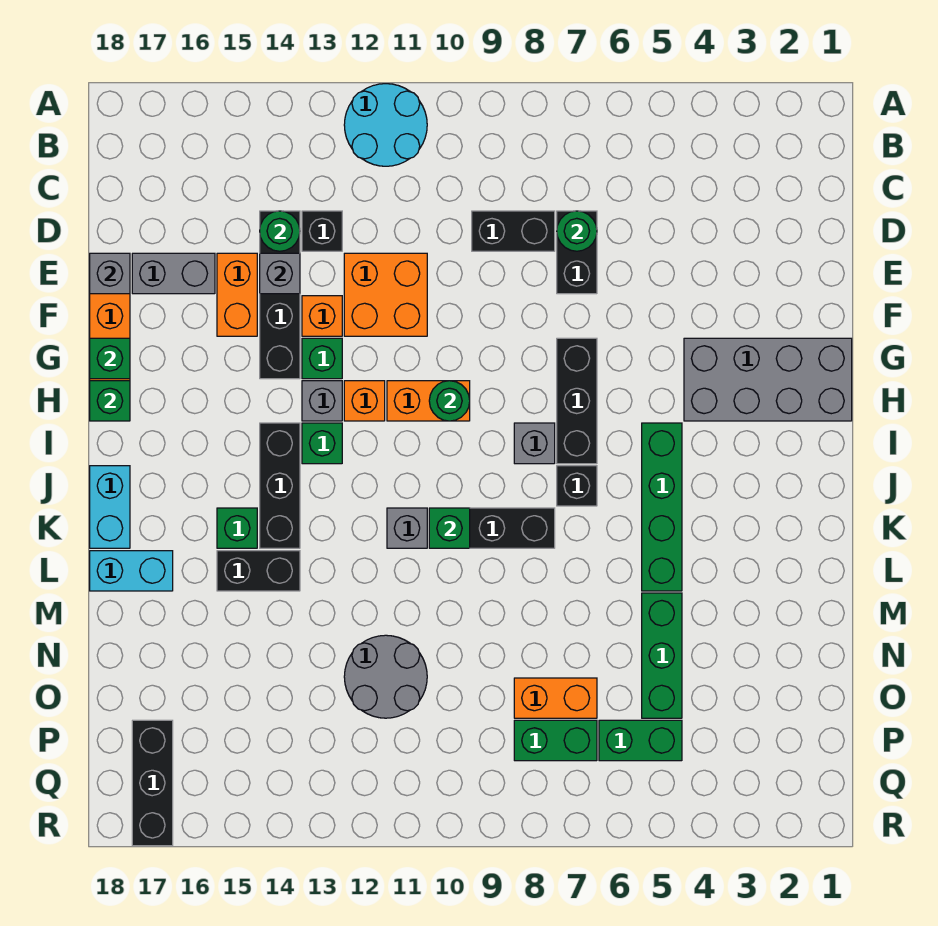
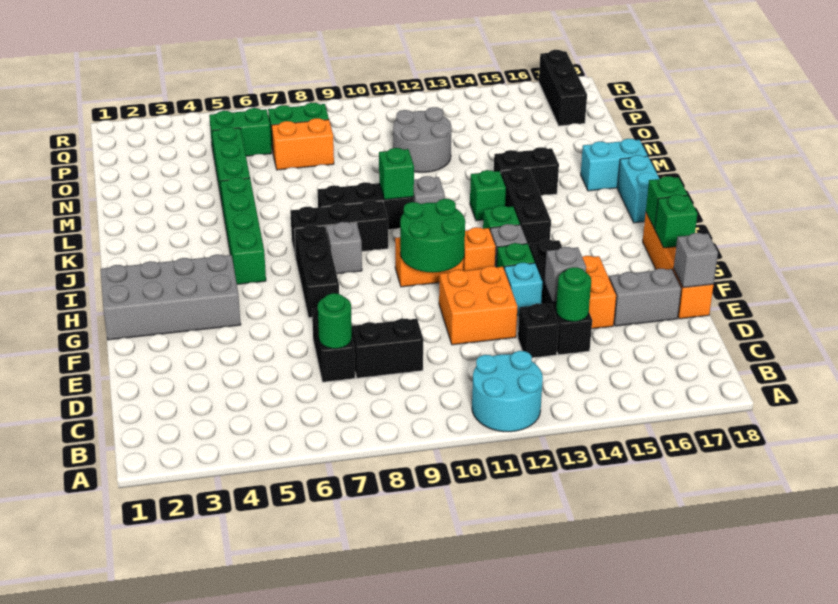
orange 1x1 brick [302,296,342,336] -> cyan 1x1 brick [504,263,543,316]
green 1x1 round brick [429,381,470,421] -> green 2x2 round brick [400,199,465,273]
black 1x1 brick [557,466,597,506] -> black 1x3 brick [290,200,388,258]
green 1x1 brick [217,508,257,548] -> green 1x1 brick moved to [470,170,506,221]

